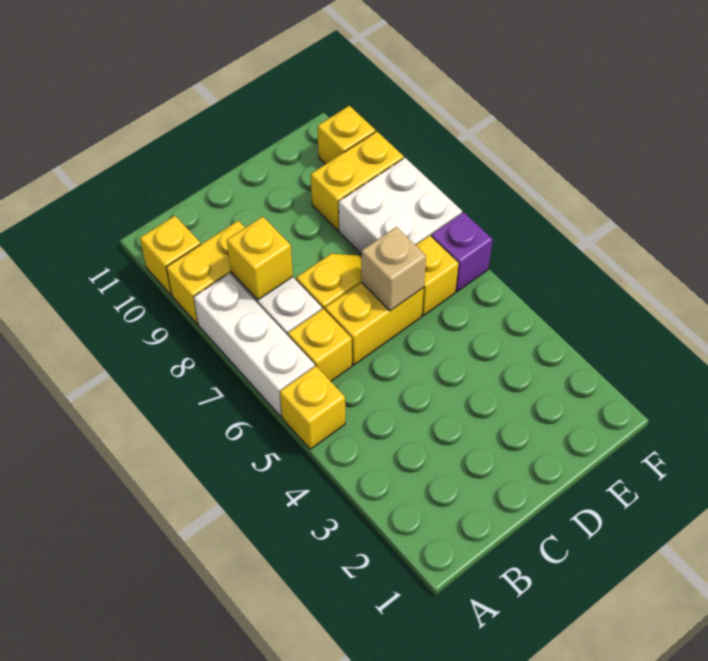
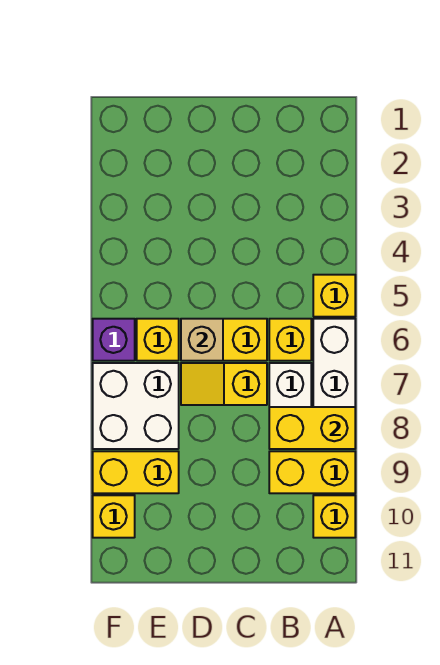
yellow 1x1 brick [227,217,293,300] -> yellow 1x2 brick [269,407,355,449]

